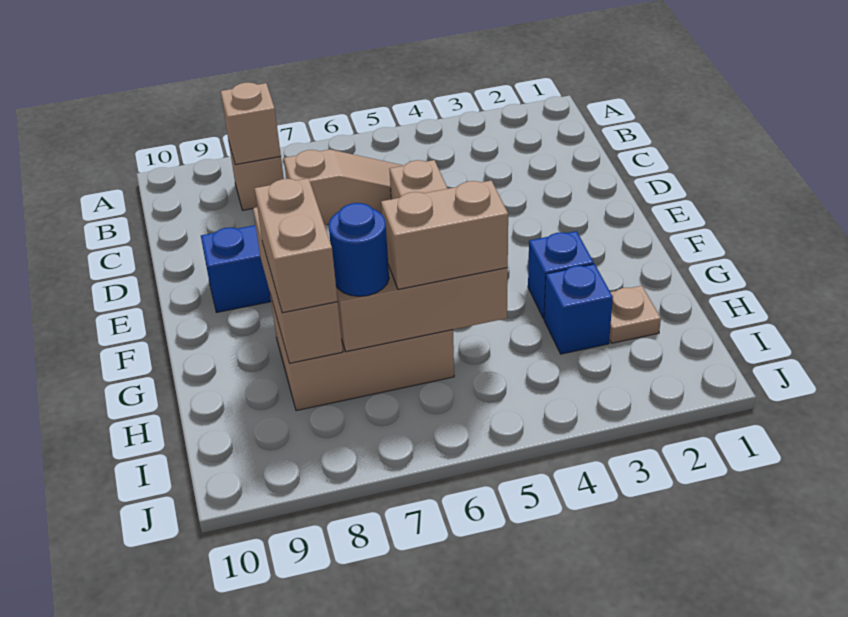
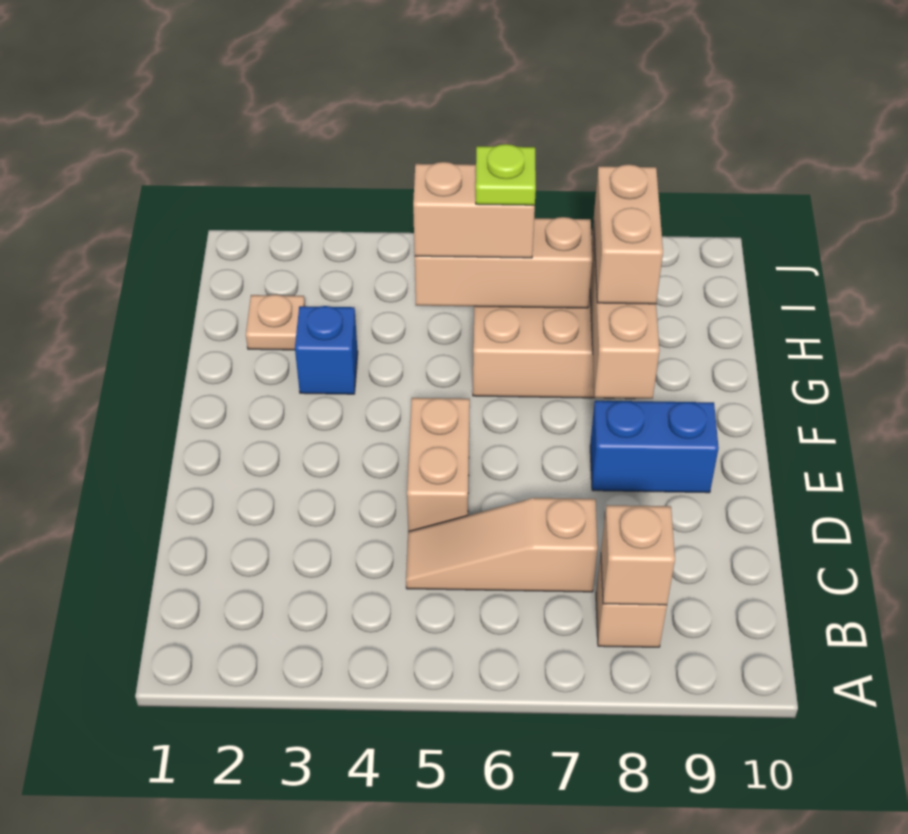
blue 1x1 brick [544,264,613,354] -> none
none -> lime 1x1 plate [476,144,536,205]
blue 1x1 round brick [329,203,389,296] -> none

